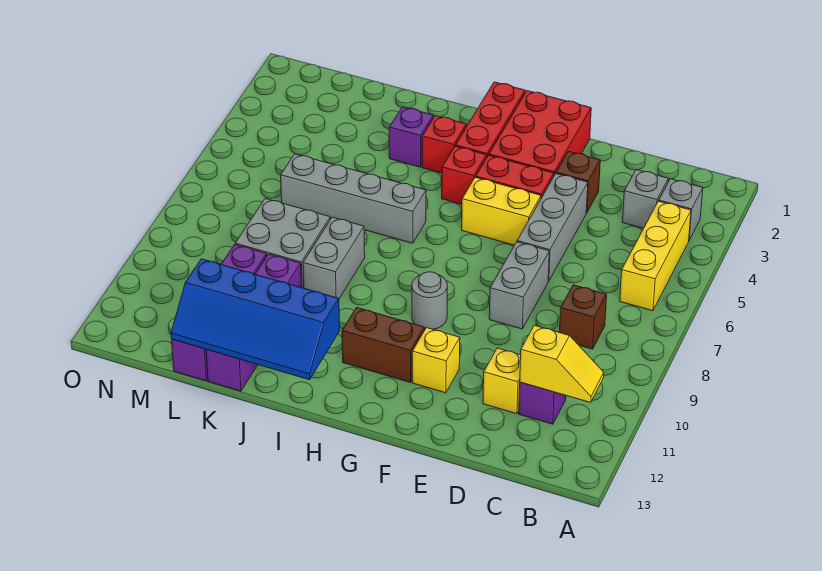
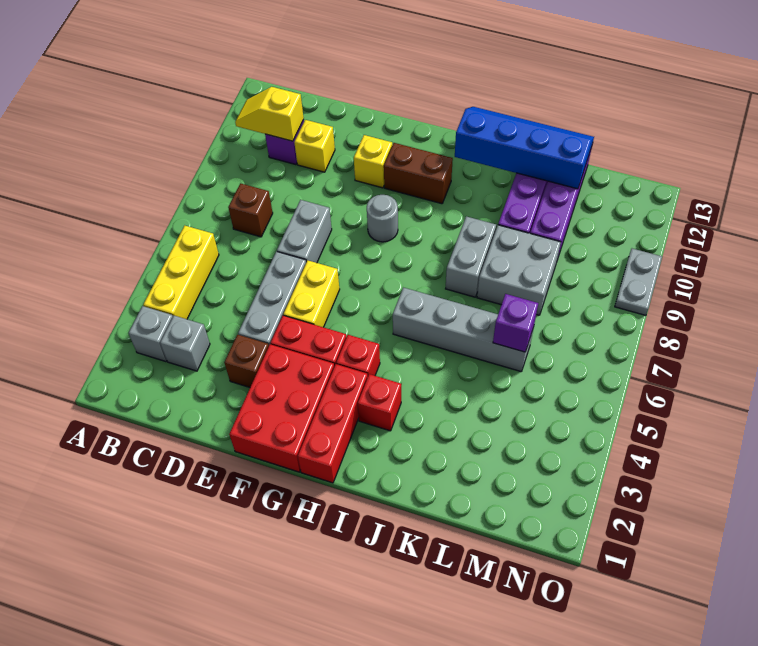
yellow 1x2 brick [462,177,541,245] -> yellow 1x2 brick turned to [283,261,340,327]
purple 1x1 brick [389,107,434,167] -> purple 1x1 brick moved to [493,294,538,352]
none -> grey 1x2 plate [615,249,662,315]

